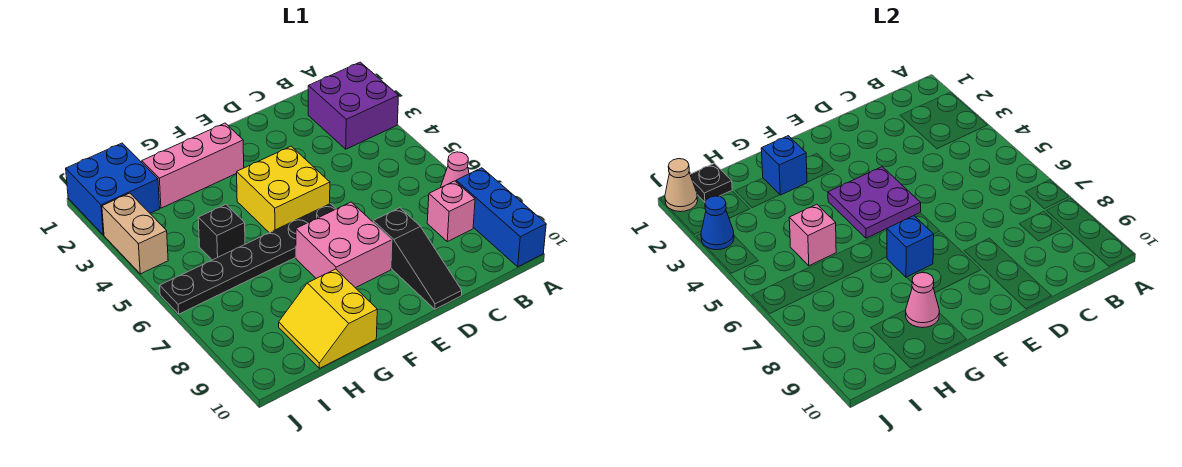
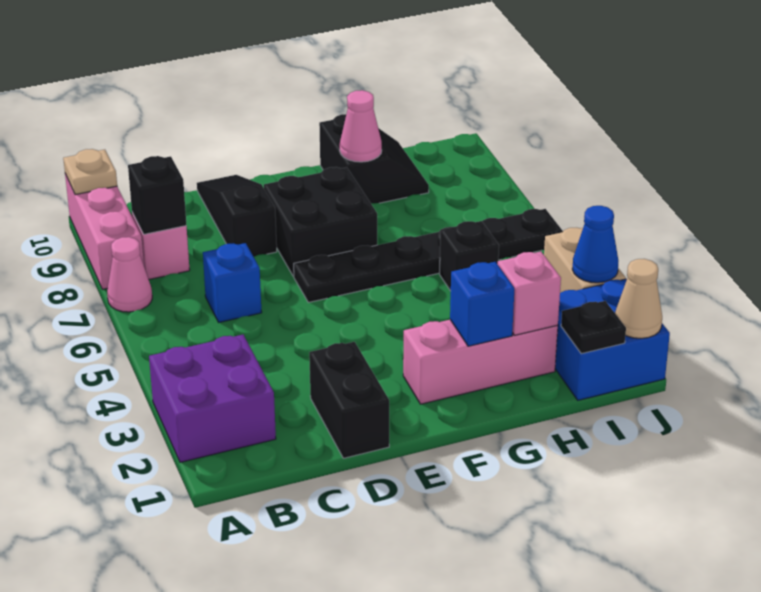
blue 1x3 brick [456,168,546,267] -> pink 1x3 brick [65,174,144,289]
none -> tan 1x1 plate [63,149,117,195]
none -> black 1x1 brick [128,156,186,234]
none -> black 1x2 brick [309,342,389,458]
yellow 2x2 brick [237,146,330,233] -> none
purple 2x2 plate [828,167,921,238] -> none
pink 2x2 brick [296,202,392,288] -> black 2x2 brick [264,167,377,277]
blue 1x1 brick [887,216,934,277] -> blue 1x1 brick moved to [203,243,262,322]
yellow 2x2 slope [279,269,377,368] -> black 2x2 slope [319,114,429,204]
pink 1x1 brick [789,204,836,266] -> pink 1x1 brick moved to [497,252,561,335]

